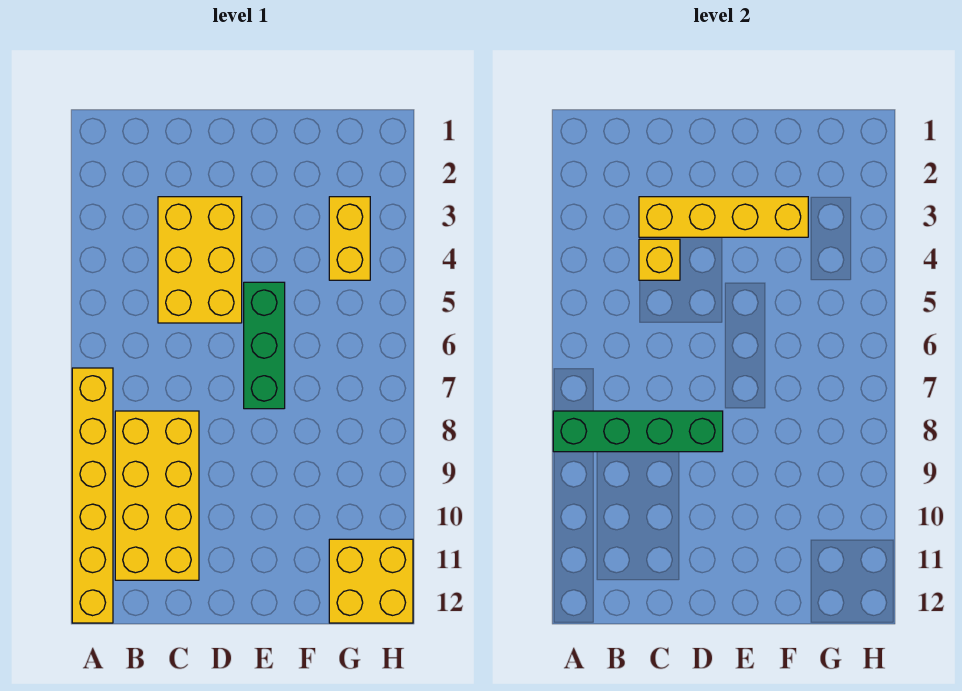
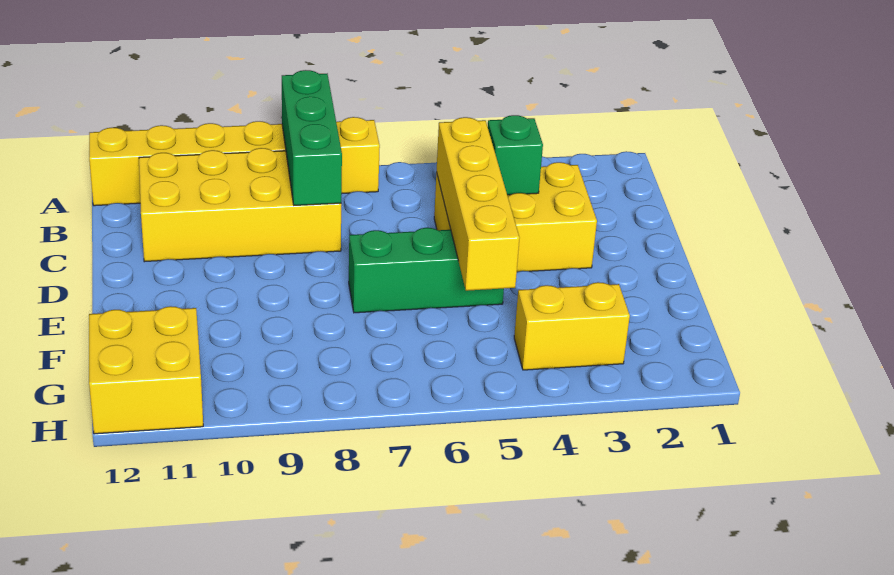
green 1x4 brick [553,411,723,452] -> green 1x3 brick [282,70,342,205]
yellow 1x4 brick [639,197,808,237] -> yellow 1x4 brick moved to [437,117,519,291]
yellow 1x1 brick [639,239,680,280] -> green 1x1 brick [488,115,543,195]

